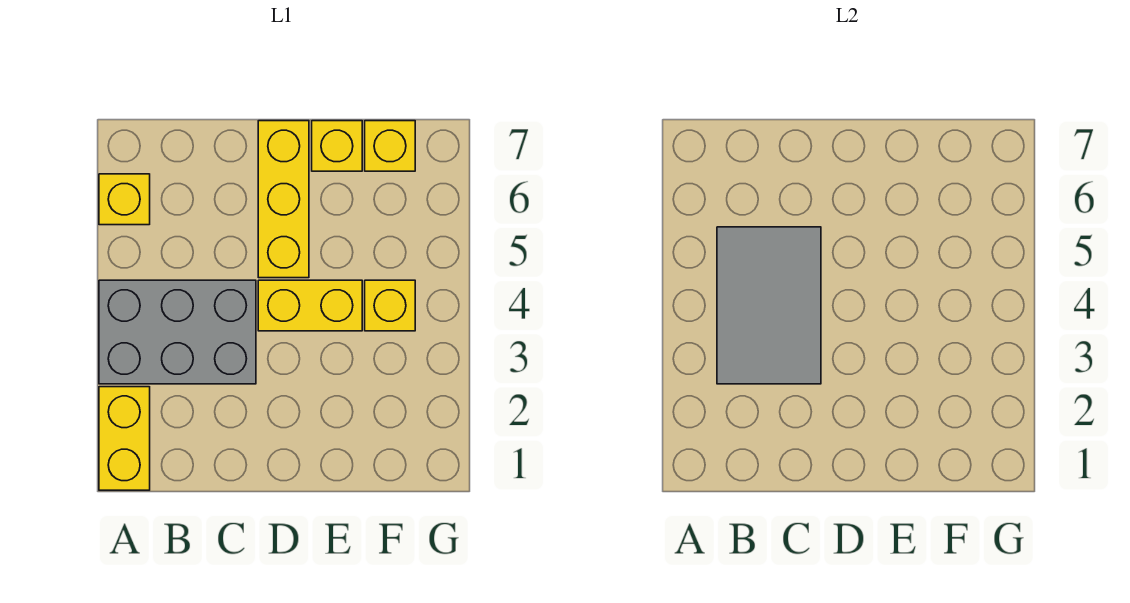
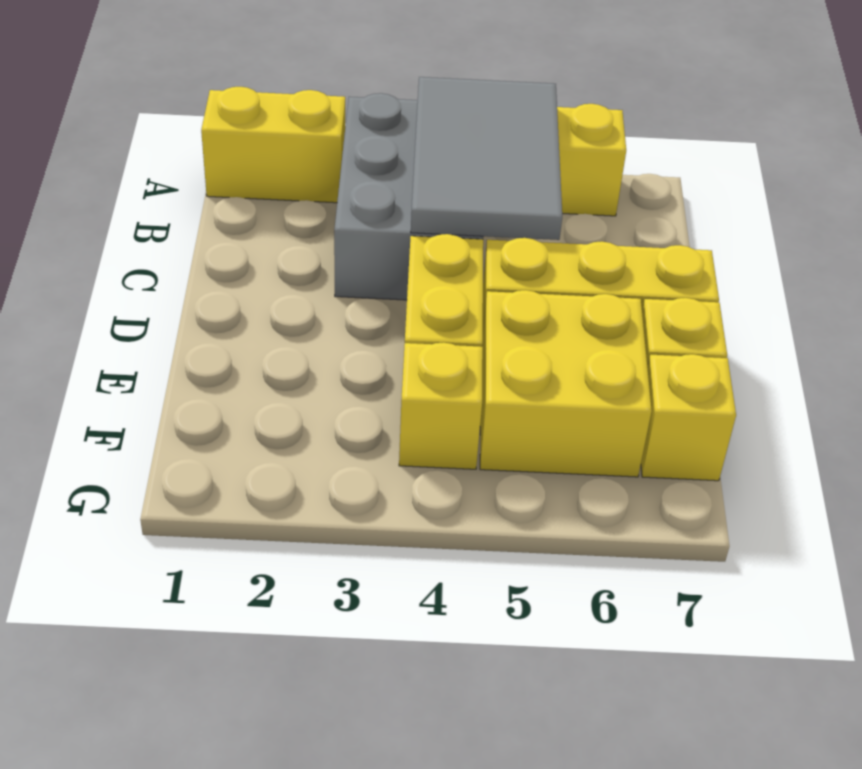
grey 2x3 tile [717,227,821,384] -> grey 2x3 tile turned to [411,77,562,240]
none -> yellow 2x2 brick [480,290,652,477]

